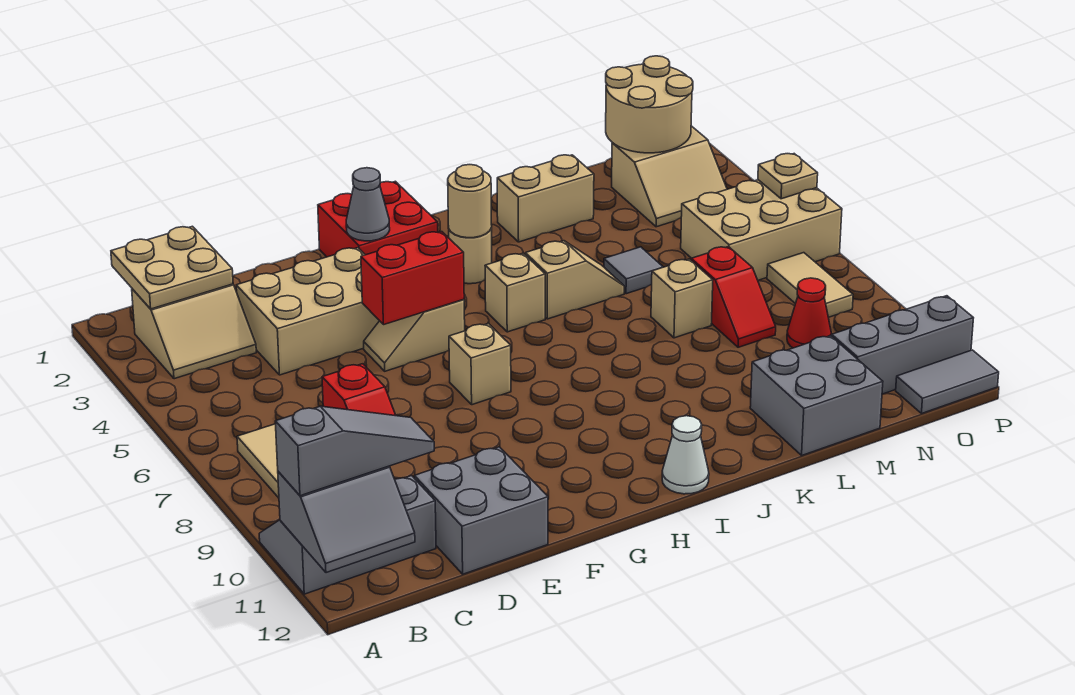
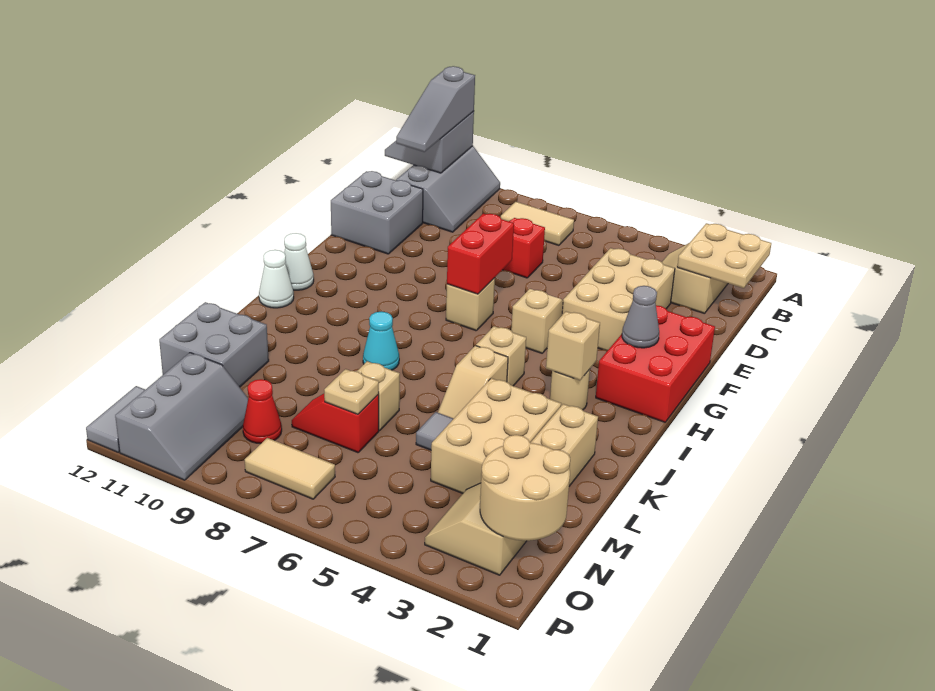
red 1x2 brick [361,232,464,325] -> red 1x2 brick moved to [447,214,514,294]
red 2x2 brick [318,181,438,257] -> red 2x3 brick [596,305,715,422]
none -> white 1x1 cone [284,233,314,290]
tan 1x1 round brick [448,165,492,238] -> tan 1x1 brick [546,311,600,380]
none -> cyan 1x1 cone [363,311,399,370]
tan 2x3 brick [681,180,842,280] -> tan 2x3 brick moved to [431,378,561,493]
tan 1x1 plate [758,154,818,199] -> tan 1x1 plate moved to [324,369,379,414]

